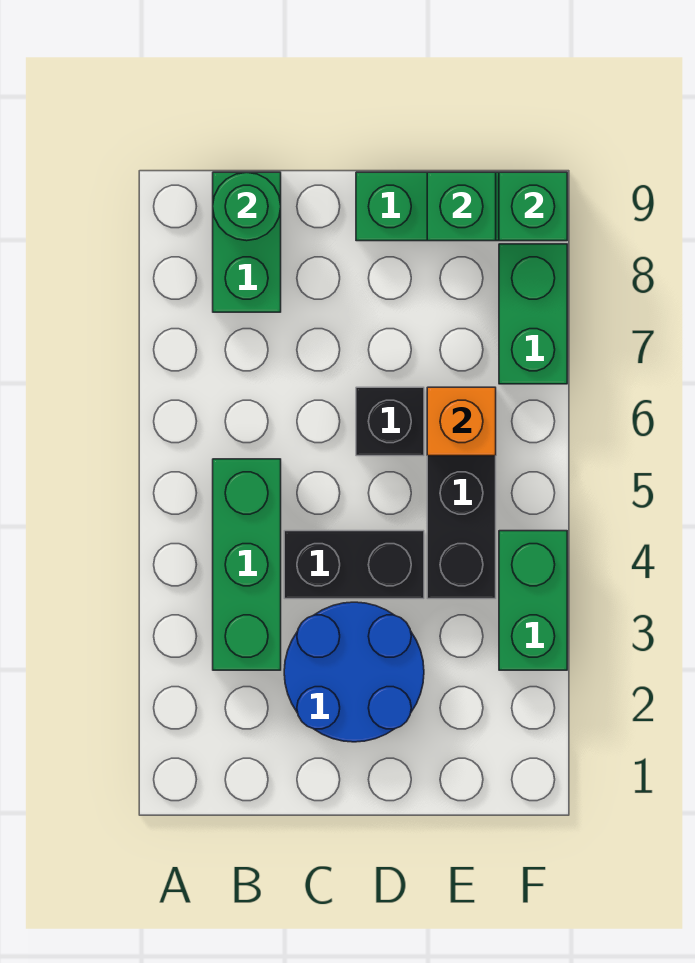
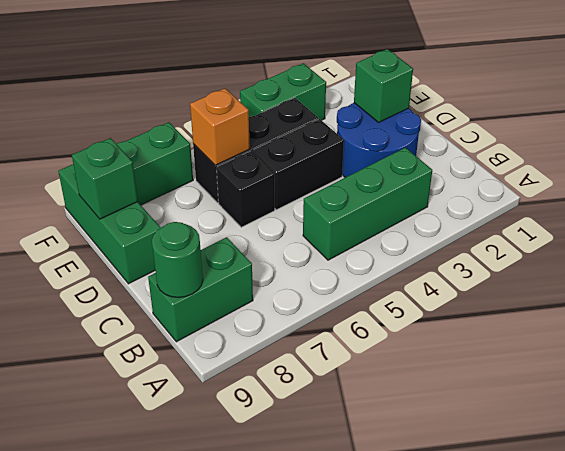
black 1x2 brick [284,531,424,599] -> black 1x2 brick turned to [253,119,344,210]
green 1x1 brick [499,172,567,241] -> green 1x1 brick moved to [354,49,413,122]

